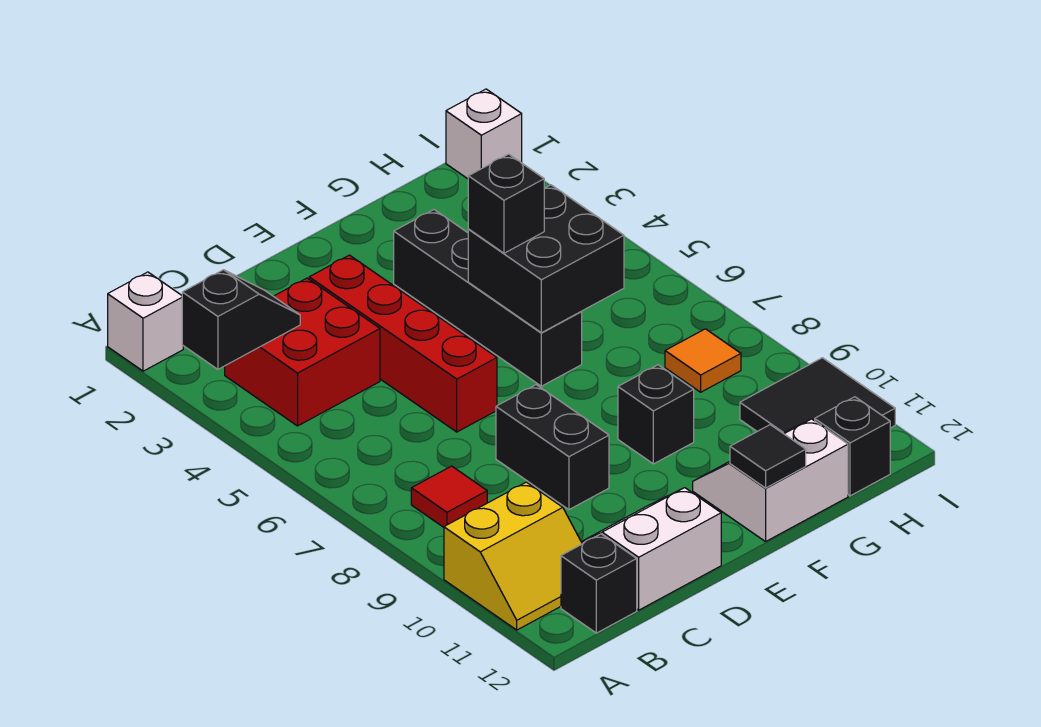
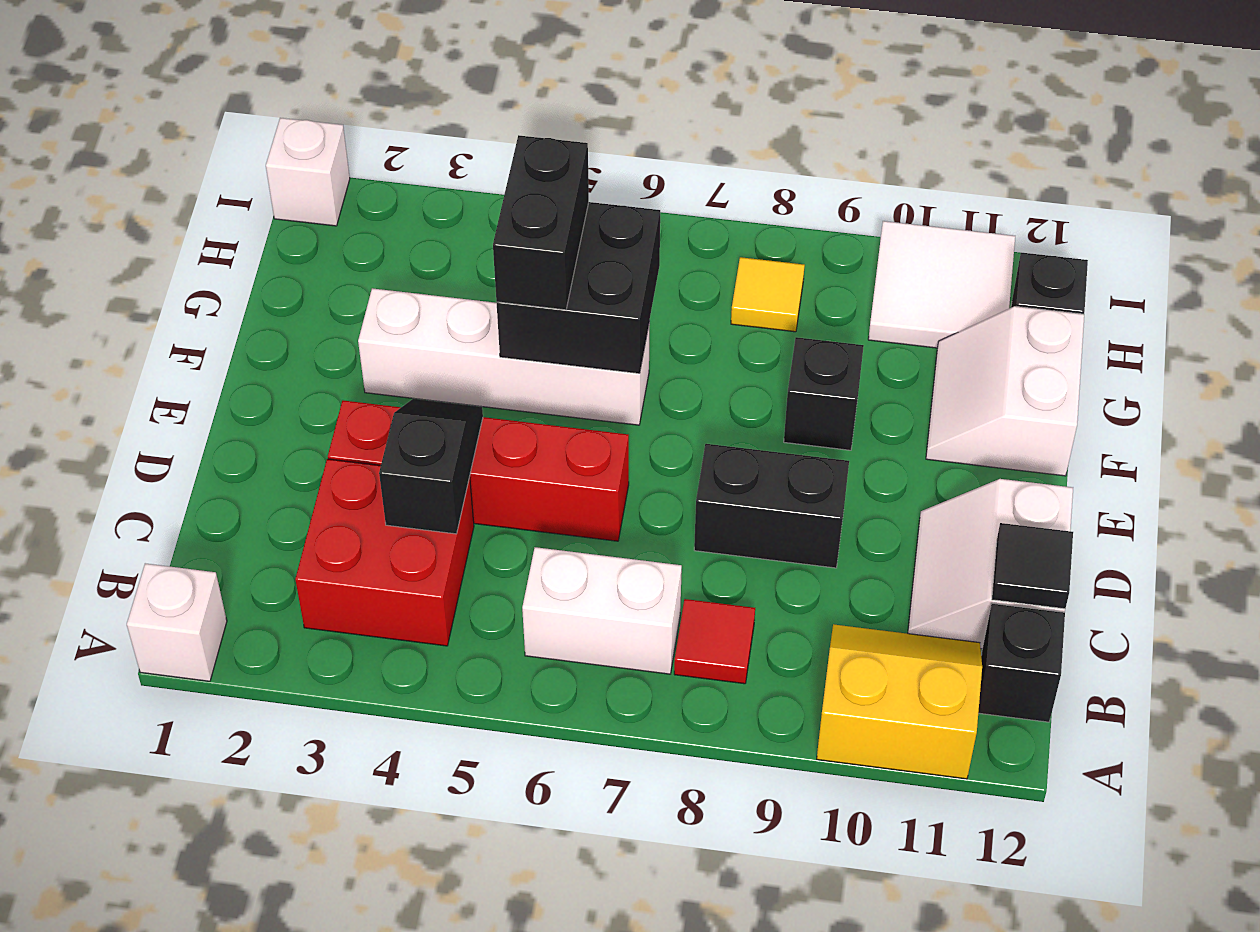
black 1x2 slope [182,270,300,369] -> black 1x2 slope moved to [379,399,483,534]
yellow 2x2 slope [444,482,582,630] -> yellow 2x2 slope turned to [817,624,982,779]
none -> white 1x2 brick [522,547,682,674]
black 1x4 brick [394,210,582,386] -> white 1x4 brick [358,288,650,425]
black 1x1 brick [468,154,544,253] -> black 1x2 brick [493,135,589,310]
black 1x1 tile [730,425,806,488] -> black 1x1 tile moved to [992,523,1073,609]
orange 1x1 tile [665,329,741,392] -> yellow 1x1 tile [731,257,805,332]
black 2x2 tile [740,358,895,433] -> white 2x2 tile [868,221,1015,348]

